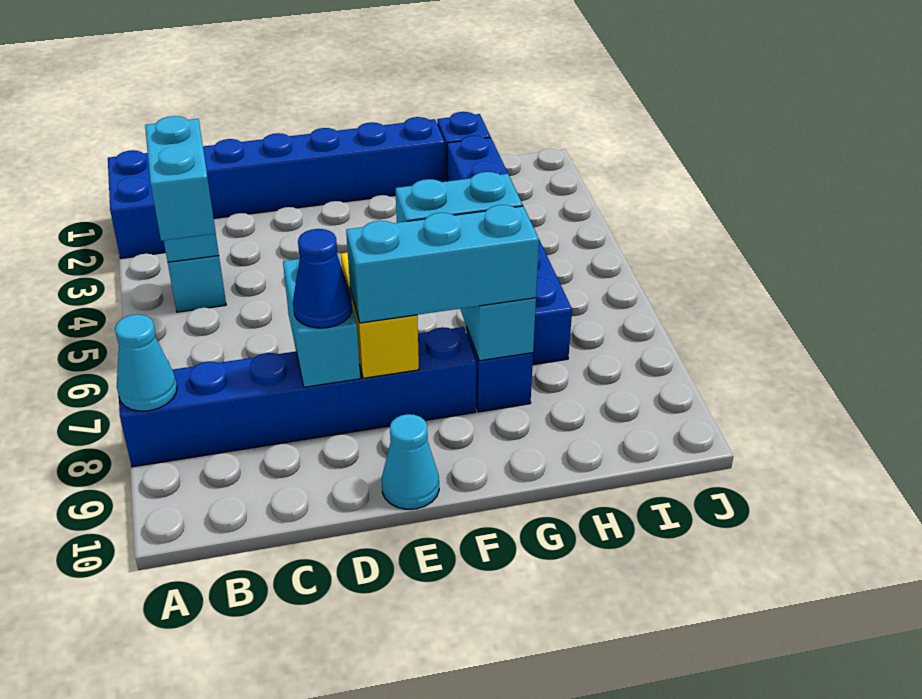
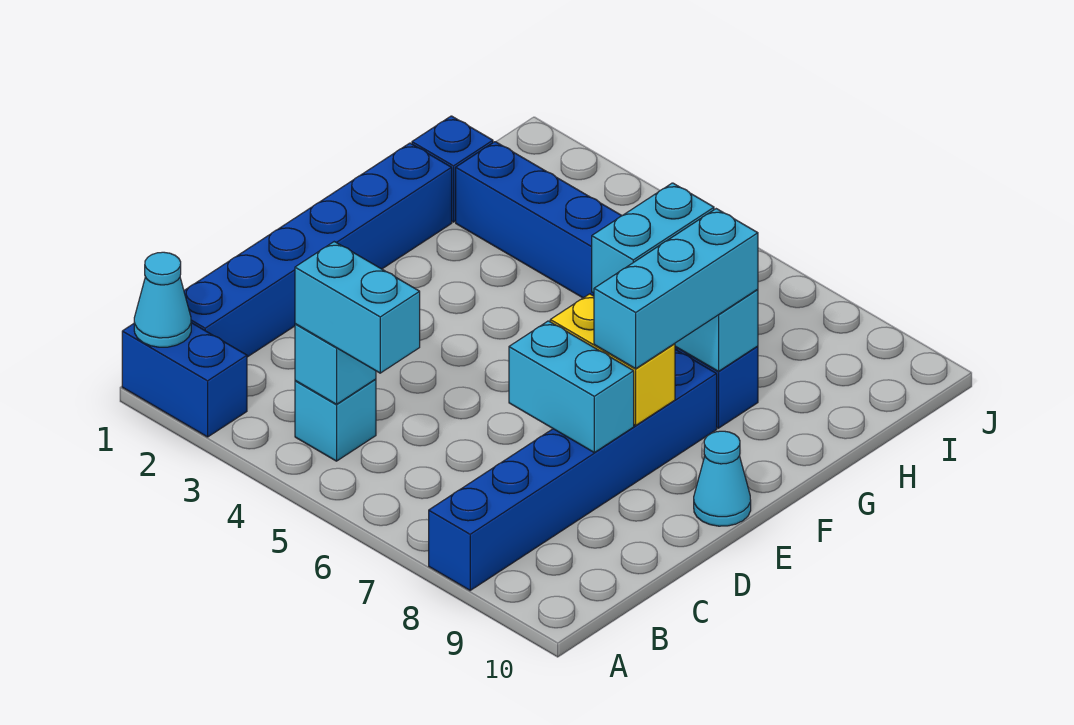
cyan 1x1 cone [115,314,177,411] -> cyan 1x1 cone moved to [134,252,191,347]
blue 1x1 cone [293,229,352,328] -> none

